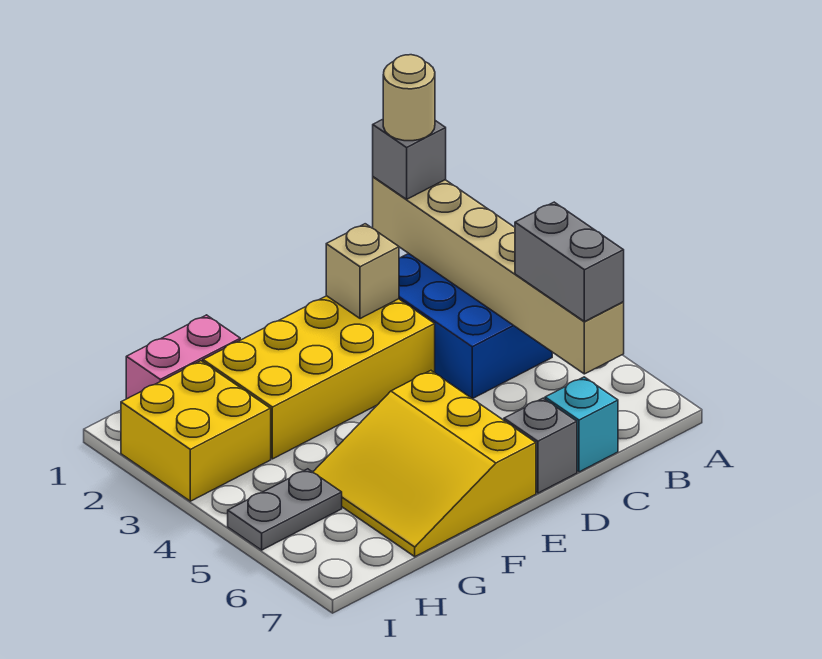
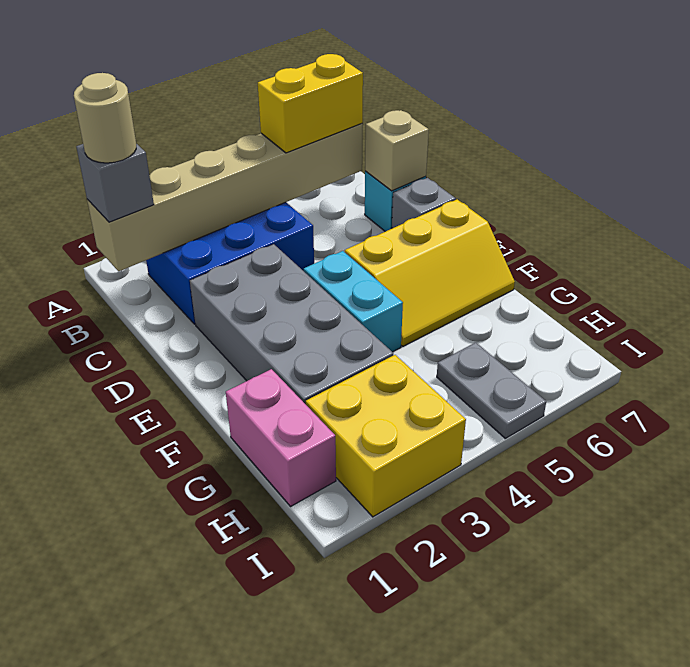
grey 1x2 brick [515,202,624,322] -> yellow 1x2 brick [258,54,363,153]
yellow 2x4 brick [203,296,435,459] -> grey 2x4 brick [190,244,393,404]
tan 1x1 brick [326,224,399,319] -> tan 1x1 brick moved to [365,110,429,191]
none -> cyan 1x2 brick [304,251,403,352]
yellow 3x3 slope [313,371,536,557] -> yellow 2x3 slope [345,199,515,346]

